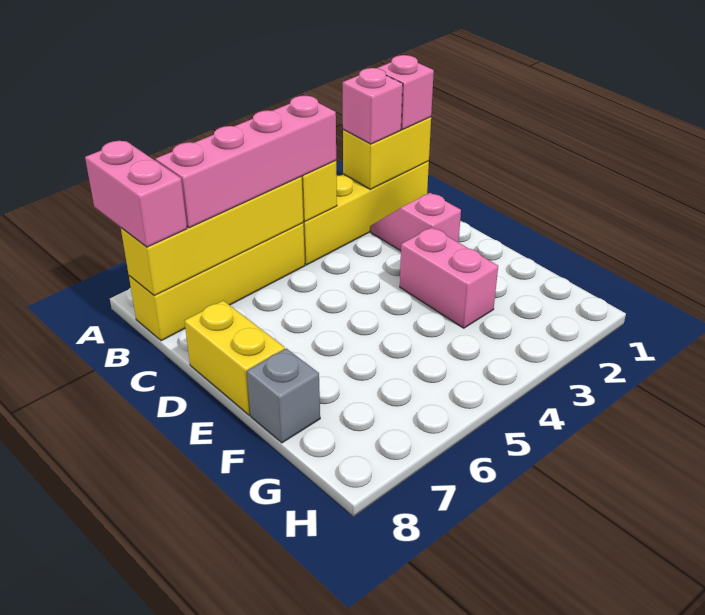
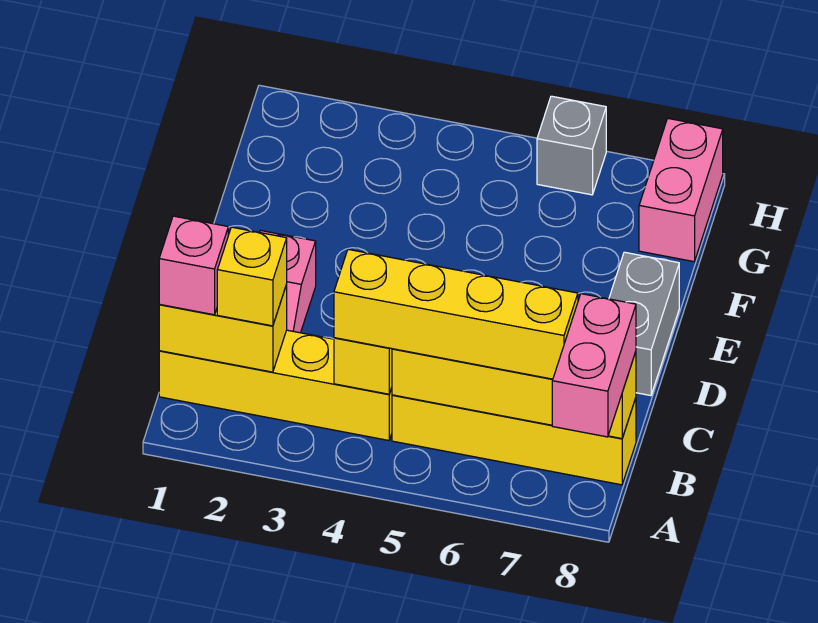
pink 1x1 brick [343,68,403,144] -> yellow 1x1 brick [217,227,287,326]
pink 1x4 brick [155,96,336,228] -> yellow 1x4 brick [334,249,578,379]
yellow 1x2 brick [184,301,285,415] -> grey 1x2 brick [609,252,679,396]
pink 1x2 brick [400,227,498,328] -> pink 1x2 brick moved to [639,119,723,262]
grey 1x1 brick [247,348,320,443] -> grey 1x1 brick moved to [537,96,606,195]

